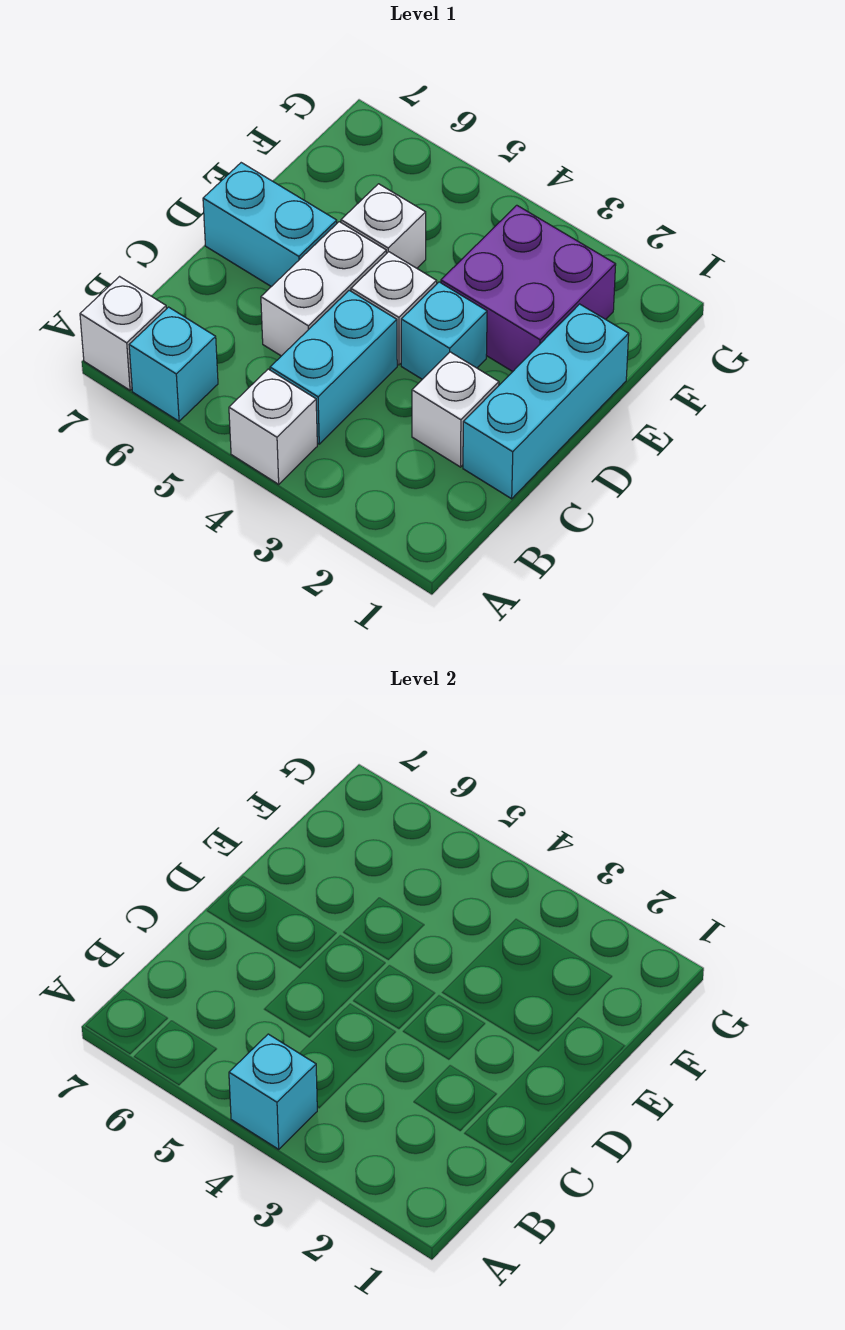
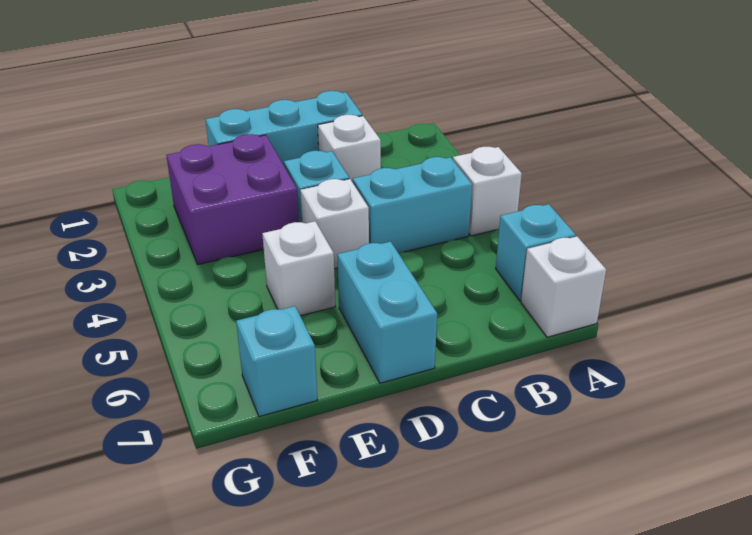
cyan 1x1 brick [229,1034,317,1149] -> cyan 1x1 brick moved to [236,306,317,416]
white 1x2 brick [261,222,386,356] -> none

